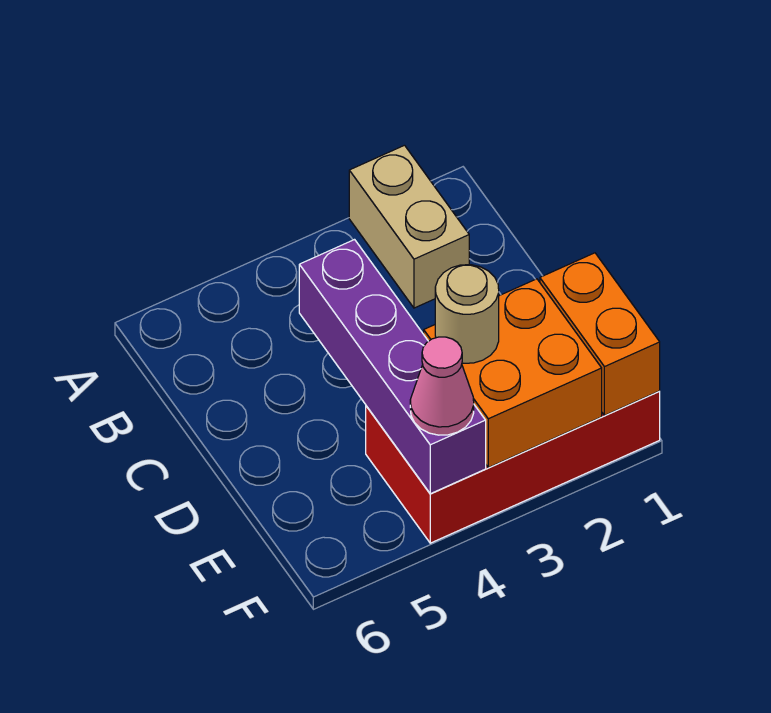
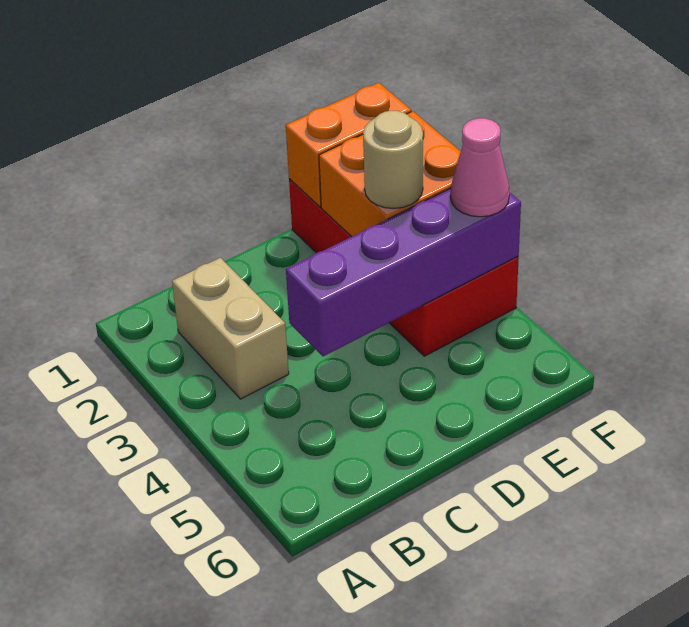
tan 1x2 brick [349,145,469,308] -> tan 1x2 brick turned to [172,258,289,399]

